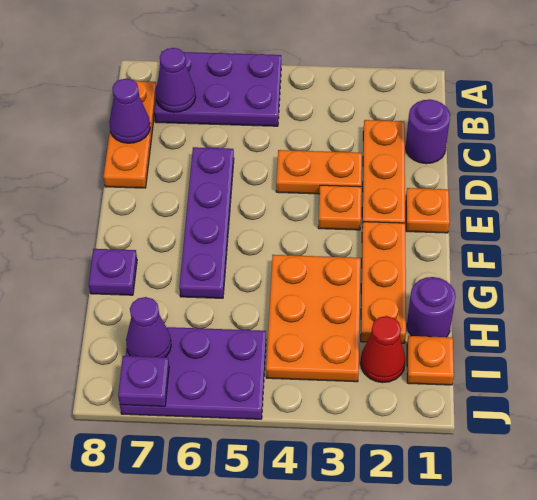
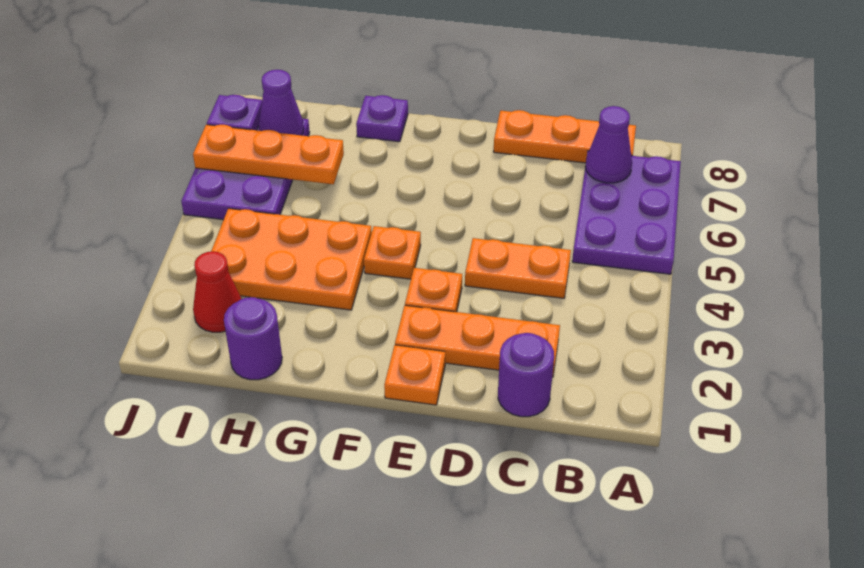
purple 1x1 cone [109,79,150,143] -> none
orange 1x2 plate [276,150,362,194] -> orange 1x2 plate turned to [465,238,571,298]
purple 1x4 plate [179,147,234,298] -> none
orange 1x3 plate [361,222,406,343] -> orange 1x3 plate moved to [193,125,344,184]
orange 1x1 plate [407,336,454,385] -> orange 1x1 plate moved to [364,226,421,279]

